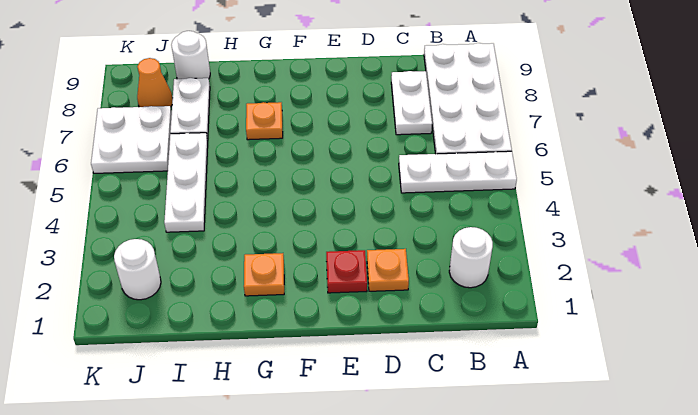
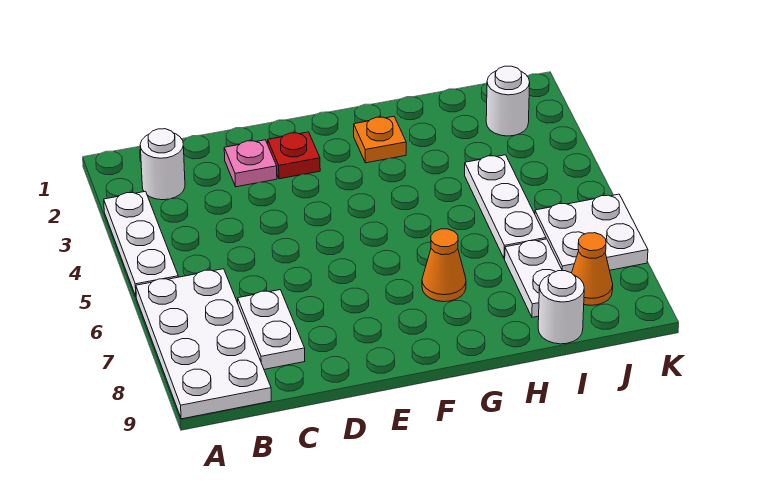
white 1x3 plate [399,151,517,193] -> white 1x3 plate turned to [104,191,178,296]
orange 1x1 plate [367,249,409,291] -> pink 1x1 plate [224,140,277,187]
orange 1x1 plate [246,102,283,140] -> orange 1x1 cone [422,229,466,302]

